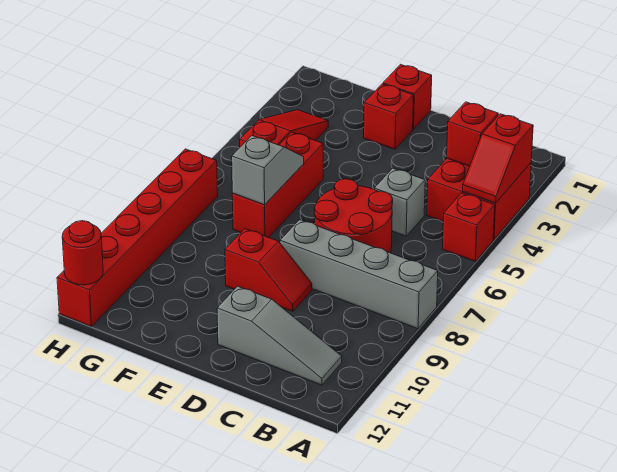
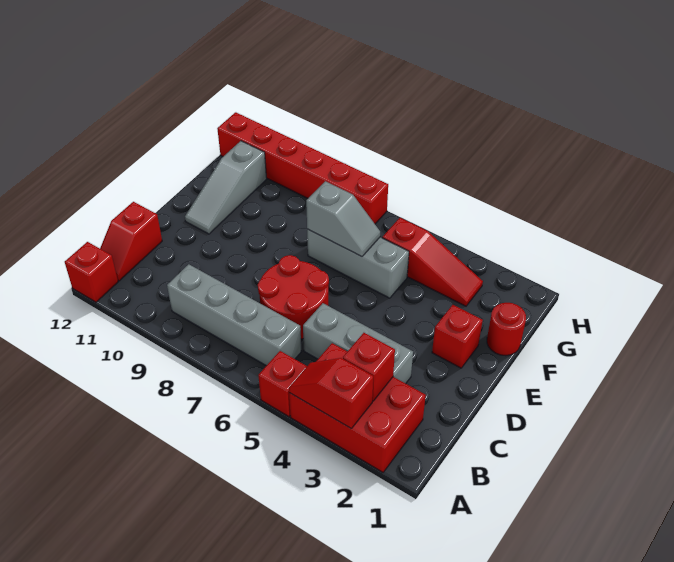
red 2x2 brick [427,158,531,240] -> red 2x3 brick [289,343,426,472]
grey 1x4 brick [280,220,438,329] -> grey 1x4 brick turned to [167,264,301,366]
grey 1x3 slope [217,286,342,385] -> grey 1x3 slope moved to [185,141,267,234]
grey 1x1 brick [374,168,425,236] -> grey 1x3 brick [303,303,413,384]
red 1x2 slope [225,229,312,311] -> red 1x2 slope moved to [100,202,162,281]
red 1x1 brick [383,64,432,129] -> red 1x1 brick moved to [65,242,118,302]
red 1x3 brick [232,132,323,237] -> grey 1x3 brick [307,229,409,298]
red 1x1 round brick [62,221,103,285] -> red 1x1 round brick moved to [487,303,526,356]

